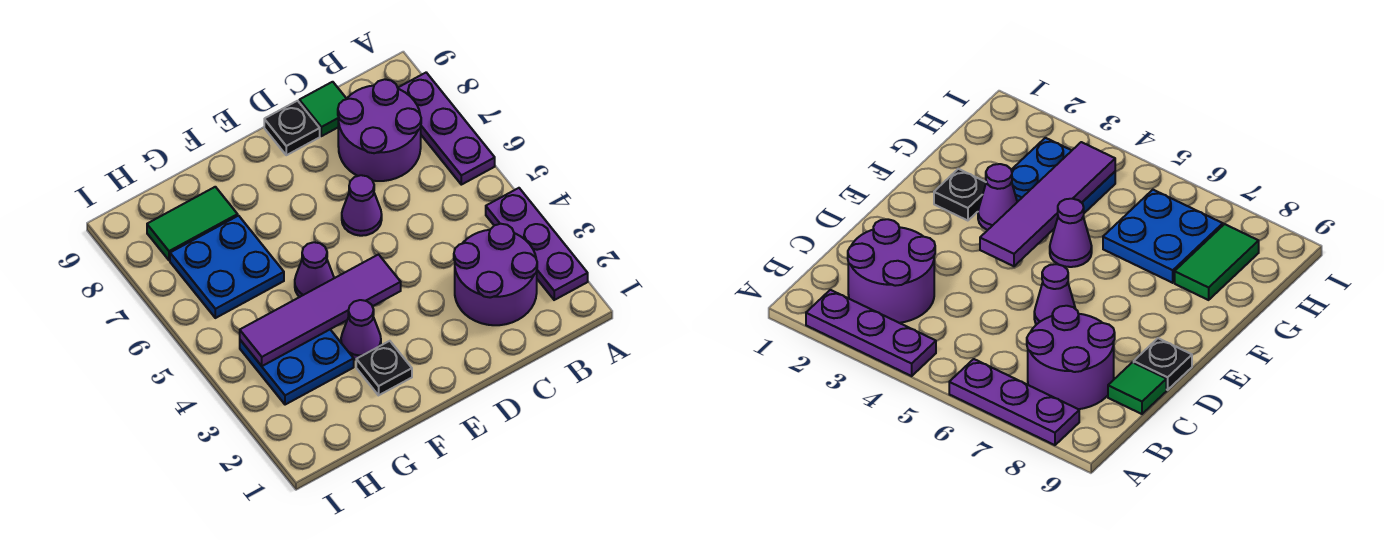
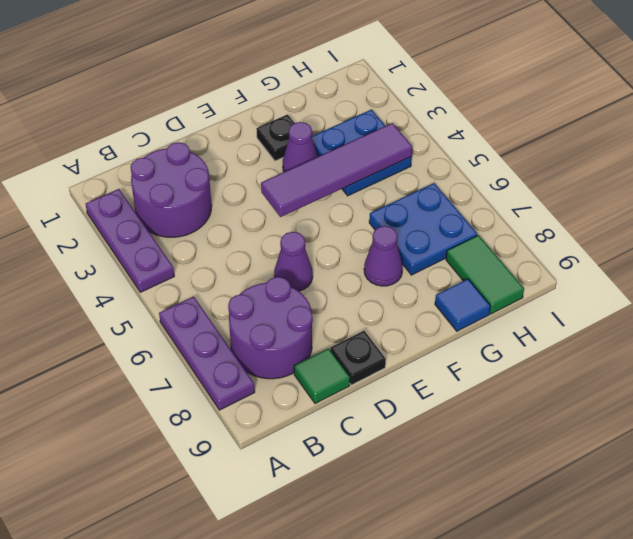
purple 1x1 cone [295,242,334,297] -> purple 1x1 cone moved to [364,226,403,286]
green 1x2 tile [147,187,238,260] -> green 1x2 tile turned to [446,235,524,314]
none -> blue 1x1 tile [435,279,490,331]

